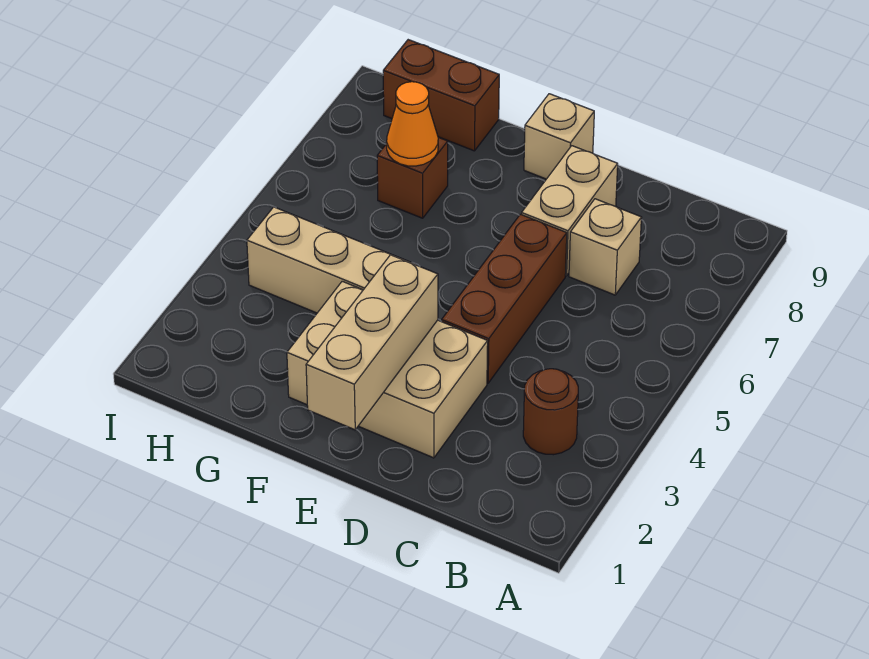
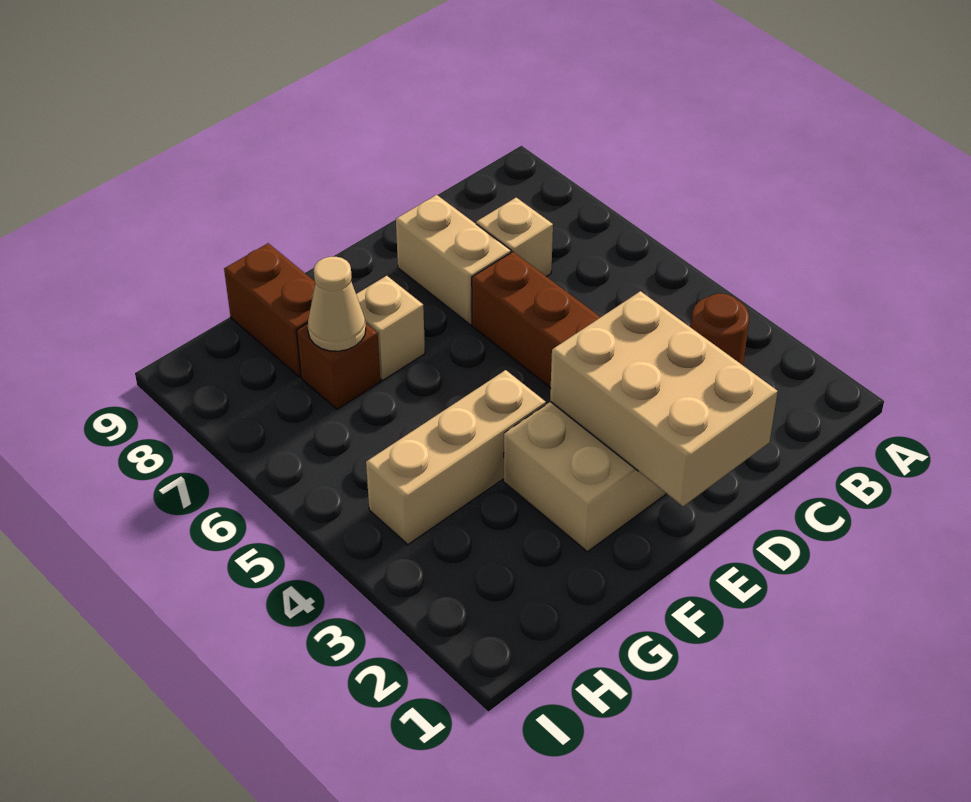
tan 1x3 brick [306,255,438,430] -> tan 2x3 brick [550,291,778,506]
tan 1x1 brick [524,94,594,179] -> tan 1x1 brick moved to [356,276,425,380]
orange 1x1 cone [387,82,438,166] -> tan 1x1 cone [308,257,366,351]
brown 1x2 brick [383,40,499,151] -> brown 1x2 brick turned to [224,243,315,377]

